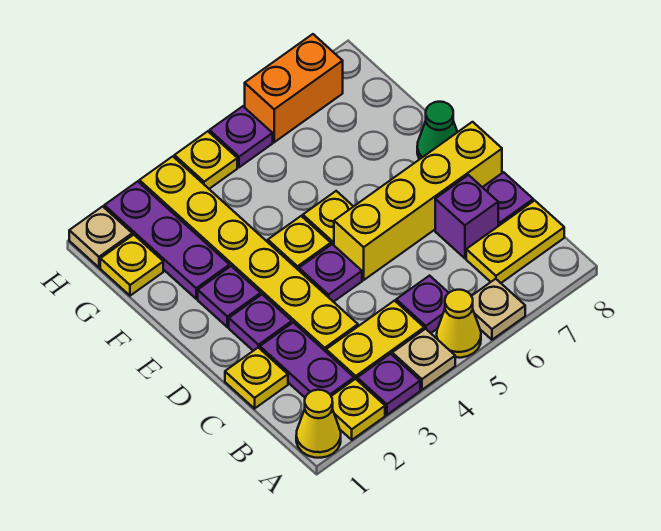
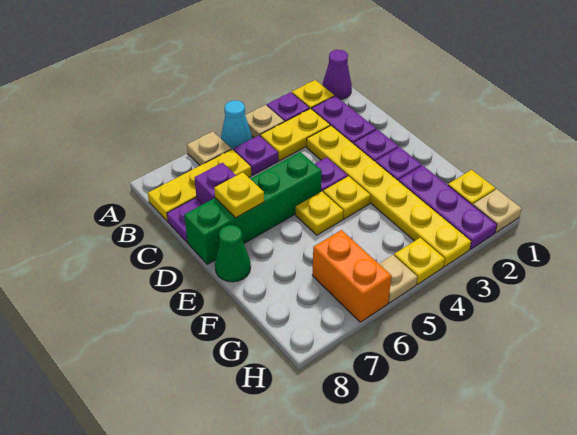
yellow 1x1 cone [296,390,341,458] -> purple 1x1 cone [322,50,352,99]
yellow 1x1 cone [437,290,481,358] -> cyan 1x1 cone [221,100,252,149]
yellow 1x2 plate [466,200,564,283] -> yellow 1x3 plate [148,149,251,221]
yellow 1x1 plate [225,348,288,409] -> yellow 1x1 plate moved to [214,172,264,218]
yellow 1x4 brick [334,122,502,280] -> green 1x4 brick [184,152,322,264]
purple 1x1 plate [210,106,273,167] -> tan 1x1 plate [379,255,417,303]
orange 1x2 brick [245,34,343,142] -> orange 1x2 brick turned to [312,230,392,322]

